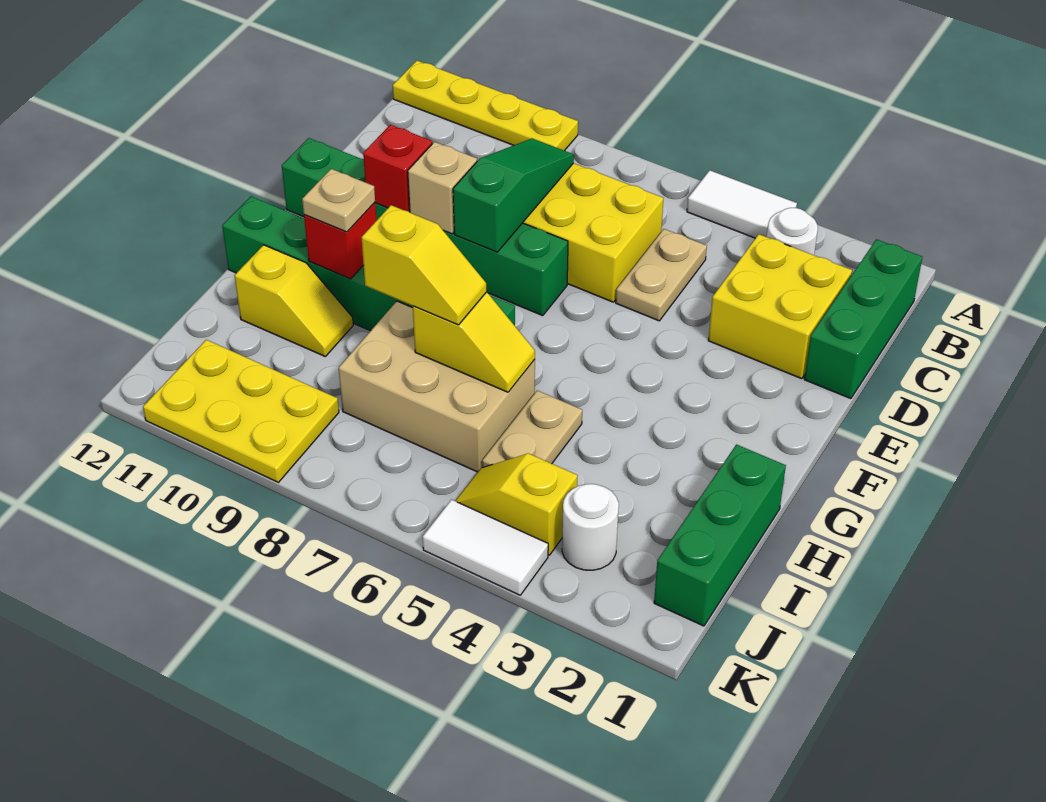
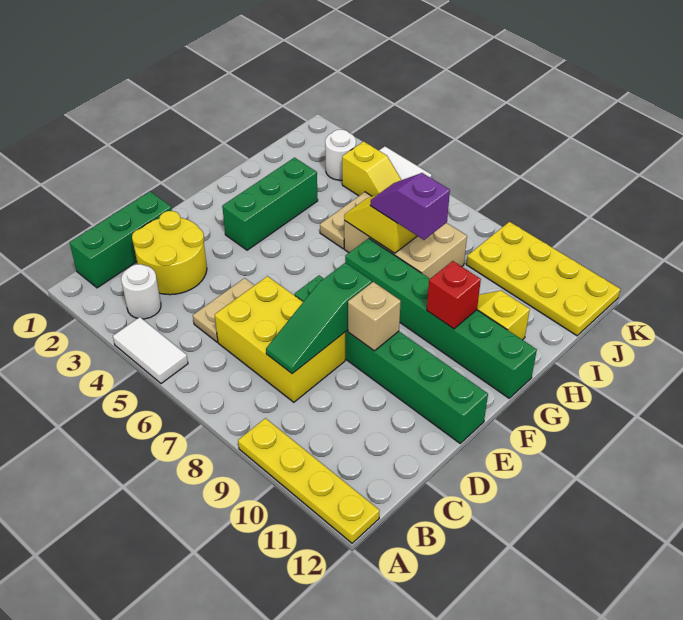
yellow 2x2 brick [708,234,852,379] -> yellow 2x2 round brick [132,211,207,295]
red 1x1 brick [363,125,432,212] -> none
tan 1x1 plate [302,169,375,232] -> none
green 1x3 brick [654,445,786,626] -> green 1x3 brick moved to [222,158,318,250]
yellow 1x2 slope [361,205,486,325] -> purple 1x2 slope [370,173,450,240]
yellow 2x3 plate [143,340,339,482] -> yellow 2x4 plate [466,222,620,336]

